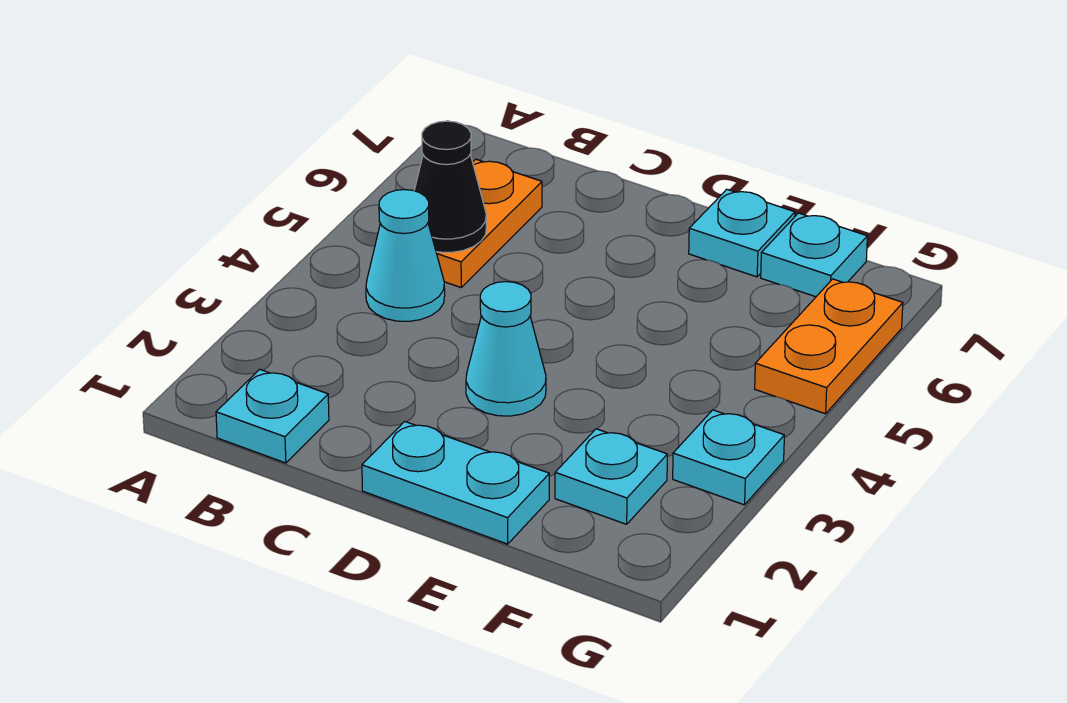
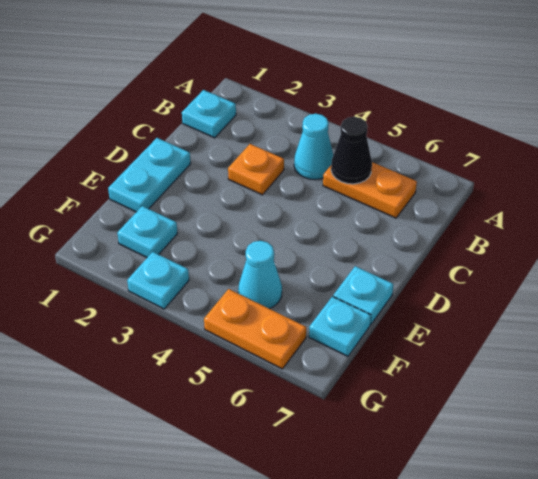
none -> orange 1x1 plate [228,144,284,195]
cyan 1x1 cone [466,282,546,416] -> cyan 1x1 cone moved to [238,241,282,309]

